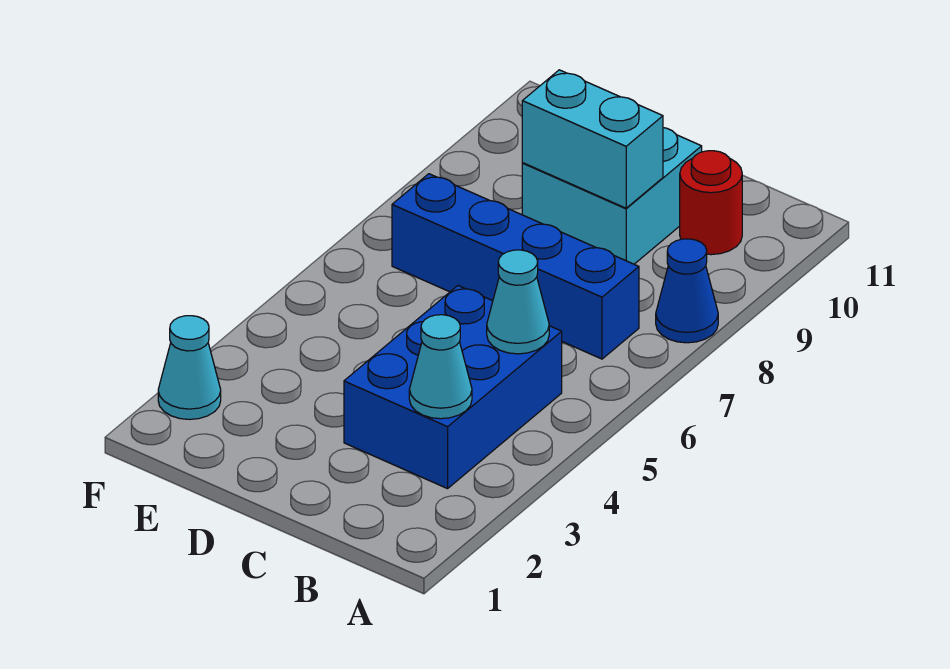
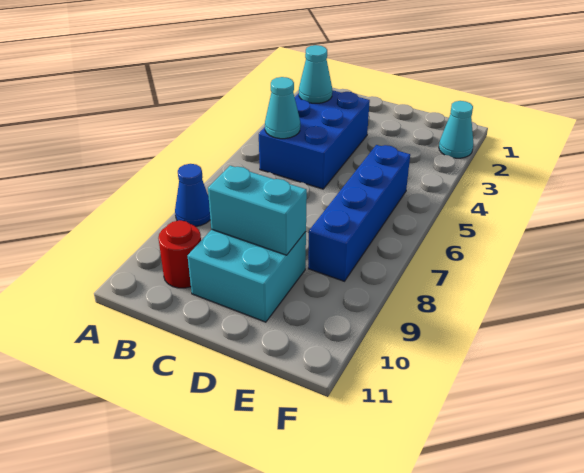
blue 1x4 brick [392,174,639,359] -> blue 1x4 brick turned to [308,145,410,281]

